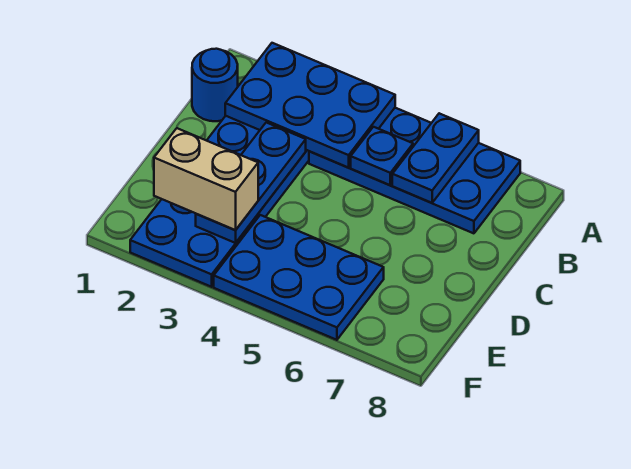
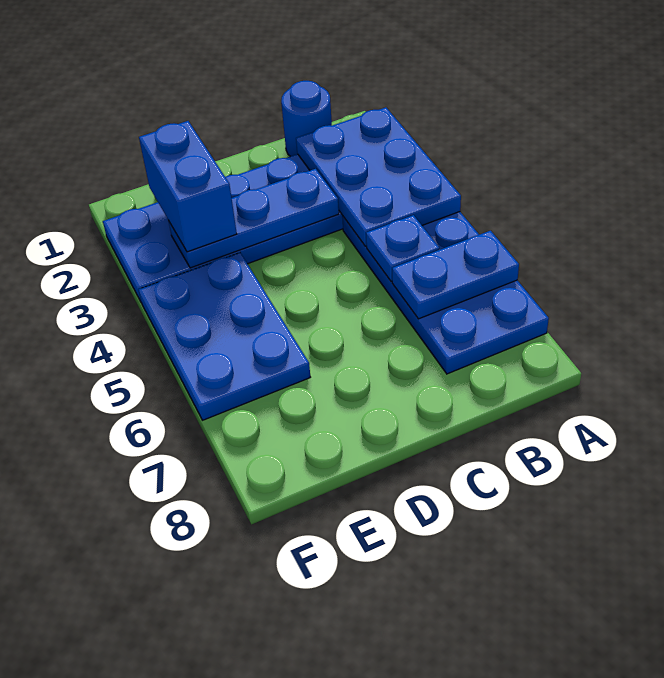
tan 1x2 brick [154,128,258,230] -> blue 1x2 brick [139,121,237,252]

